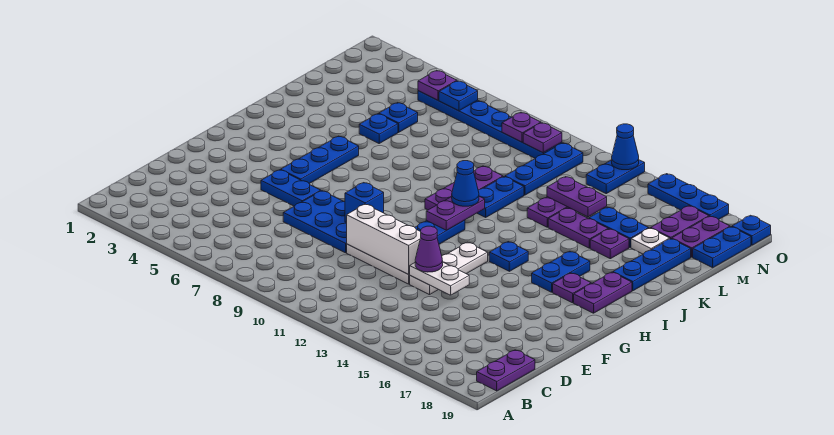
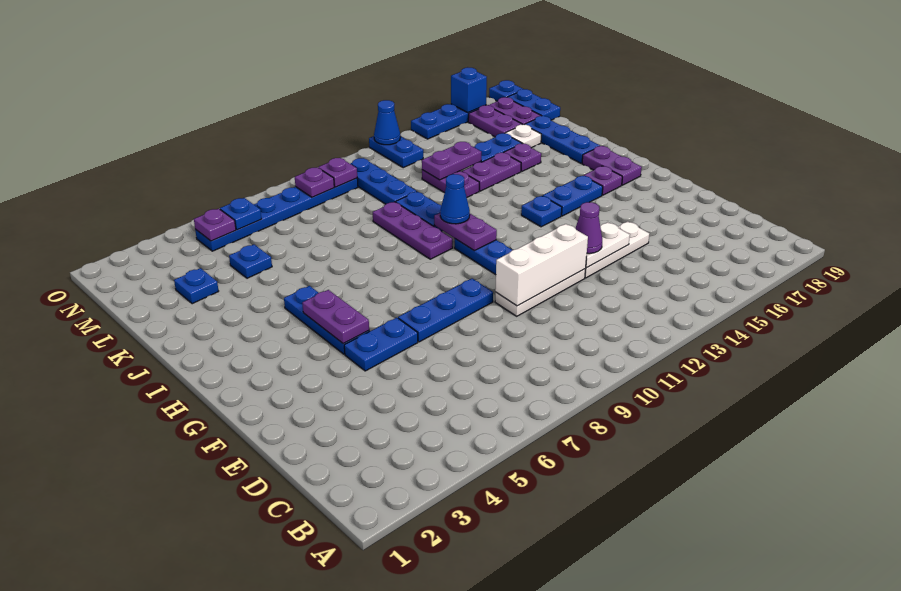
purple 1x2 plate [477,350,535,391] -> purple 1x2 plate moved to [302,290,369,344]
blue 2x3 plate [283,191,347,253] -> blue 1x3 plate [398,278,493,342]
white 1x3 plate [410,242,488,295] -> white 1x3 plate turned to [585,221,649,278]
blue 1x1 brick [345,183,384,223] -> blue 1x1 brick moved to [451,67,487,113]
blue 1x2 plate [532,251,590,292] -> blue 1x2 plate turned to [543,176,603,216]
blue 1x1 plate [359,114,398,143] -> blue 1x1 plate moved to [174,268,219,304]

